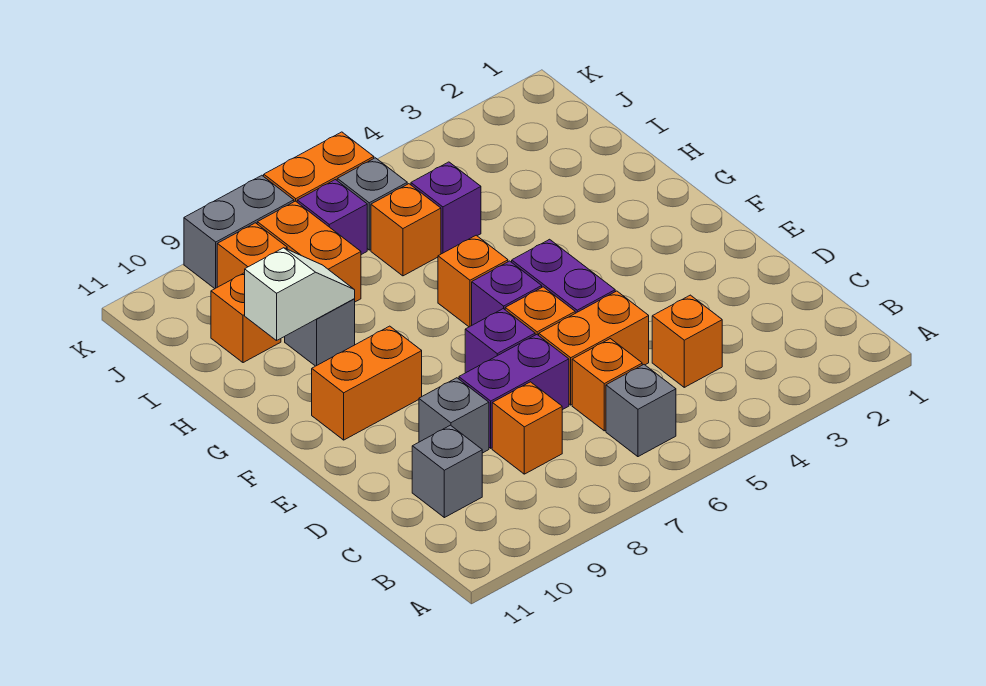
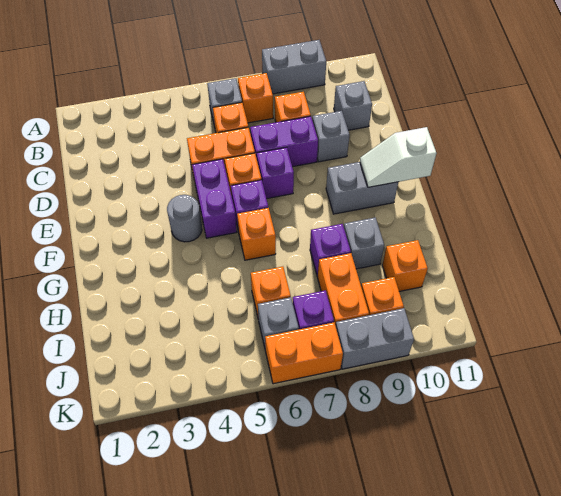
none -> grey 1x2 brick [262,40,326,94]
orange 1x1 brick [652,295,722,387] -> orange 1x1 brick moved to [238,73,273,123]
none -> grey 1x1 round brick [167,195,202,242]
orange 1x2 brick [312,326,422,440] -> grey 1x2 brick [326,162,398,214]
white 1x2 slope [245,248,355,341] -> white 1x2 slope moved to [360,127,437,187]
purple 1x1 brick [411,162,481,253] -> purple 1x1 brick moved to [310,224,351,276]

